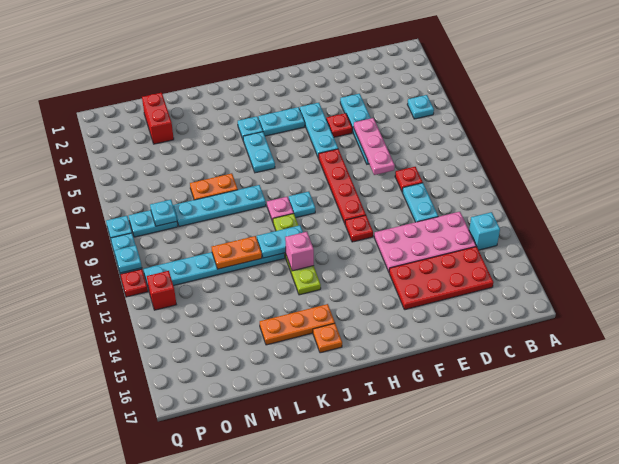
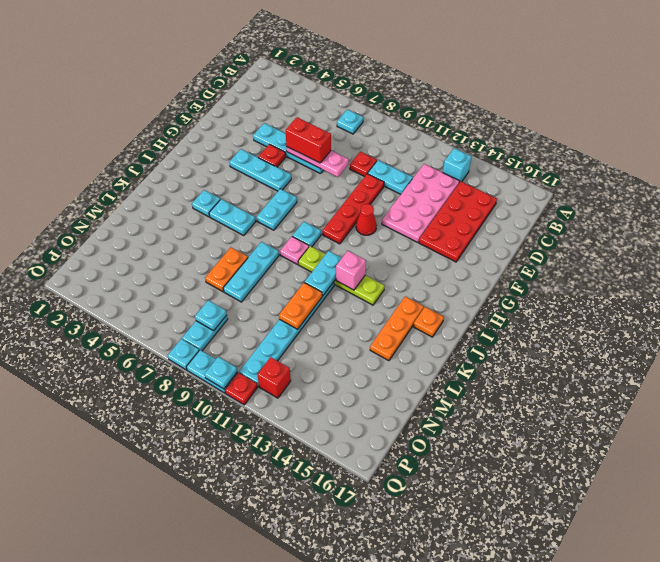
cyan 1x1 plate [407,95,434,119] -> cyan 1x1 plate moved to [337,109,363,134]
red 1x4 plate [318,149,366,223] -> red 1x4 plate turned to [322,174,384,244]
red 1x1 plate [345,215,373,242] -> red 1x1 cone [356,204,377,235]
cyan 1x2 plate [258,107,305,136] -> cyan 1x2 plate moved to [257,189,297,230]
cyan 1x4 plate [173,185,266,227] -> cyan 1x3 plate [223,242,279,302]
red 1x2 brick [142,93,174,144] -> red 1x2 brick moved to [286,117,331,163]

